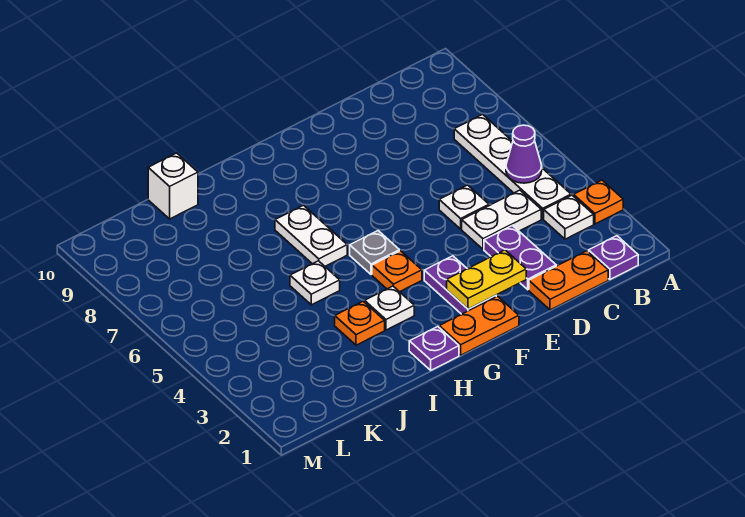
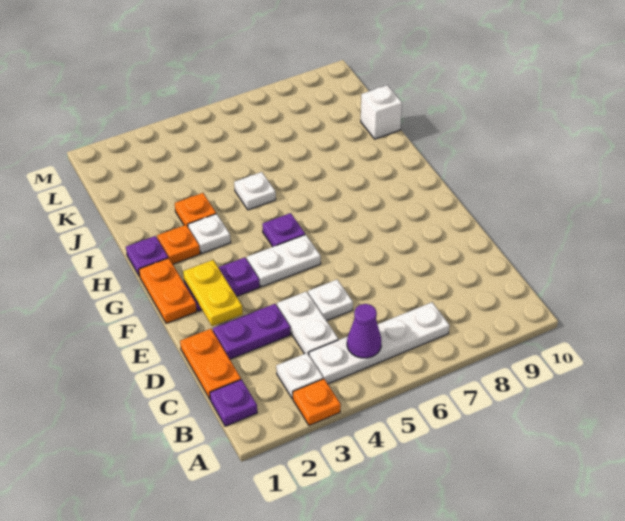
orange 1x1 plate [372,251,422,292] -> orange 1x1 plate moved to [157,225,200,264]
grey 1x1 plate [350,231,399,275] -> purple 1x1 plate [262,213,305,247]
white 1x2 plate [275,205,347,266] -> white 1x2 plate moved to [247,235,321,287]

